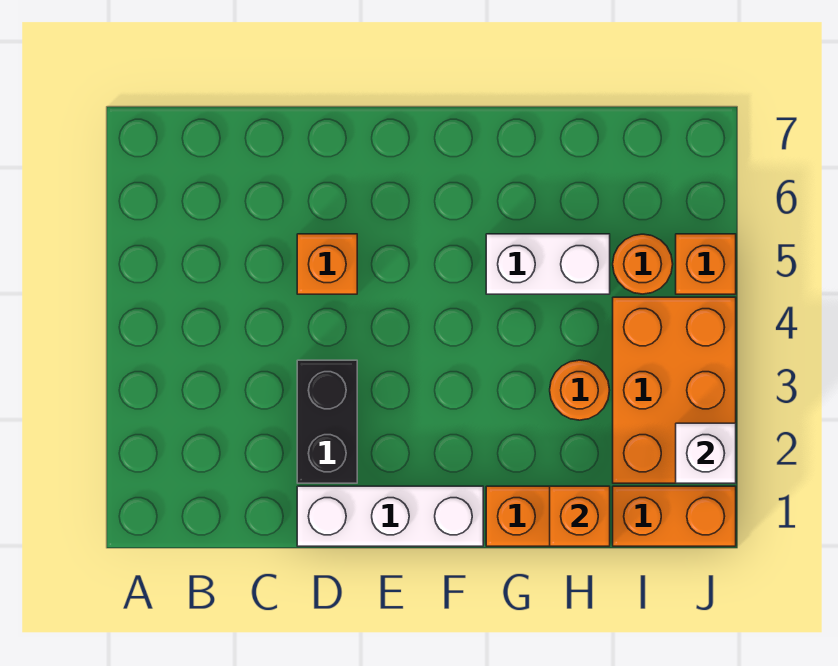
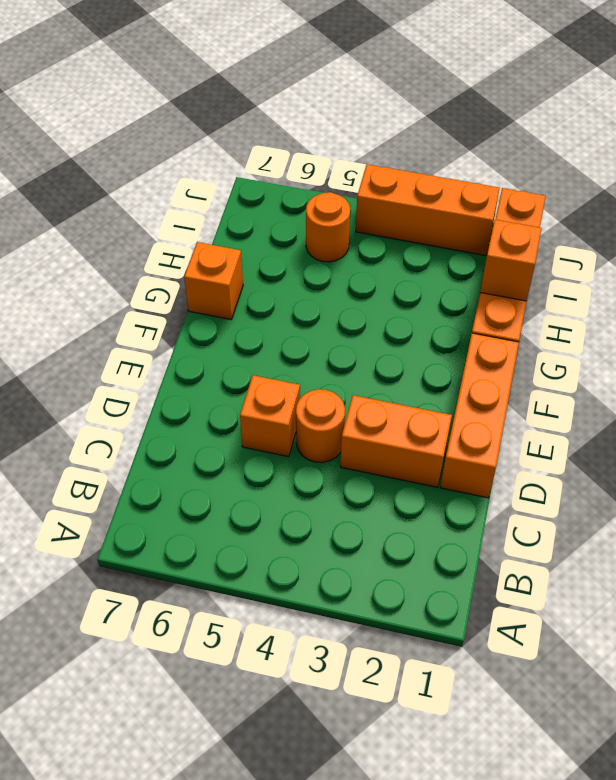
white 1x3 brick [297,486,483,546] -> orange 1x3 brick [440,333,519,498]
black 1x2 brick [297,360,357,483] -> orange 1x2 brick [340,395,452,487]
white 1x2 brick [486,234,610,294] -> none
orange 1x1 round brick [550,360,610,420] -> orange 1x1 round brick moved to [296,389,345,462]
orange 2x3 brick [613,297,736,483] -> orange 1x3 brick [356,164,500,256]
white 1x1 brick [676,423,736,483] -> none
orange 1x1 brick [676,234,736,294] -> orange 1x1 brick moved to [184,242,243,319]

